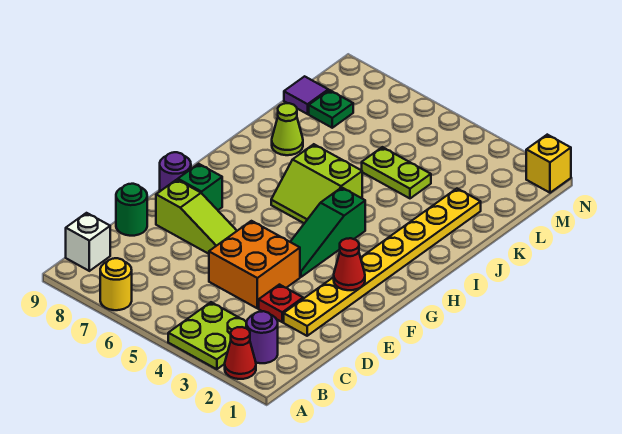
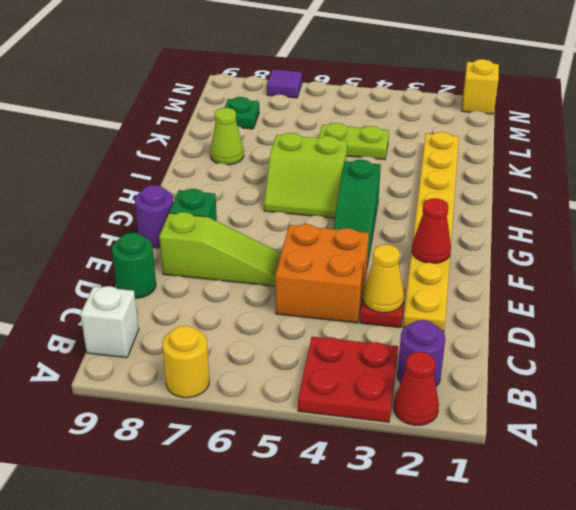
lime 2x2 plate [168,302,246,369] -> red 2x2 plate [298,337,398,422]
none -> yellow 1x1 cone [363,244,404,313]
purple 1x1 tile [284,76,328,114] -> purple 1x1 tile moved to [267,70,302,98]

